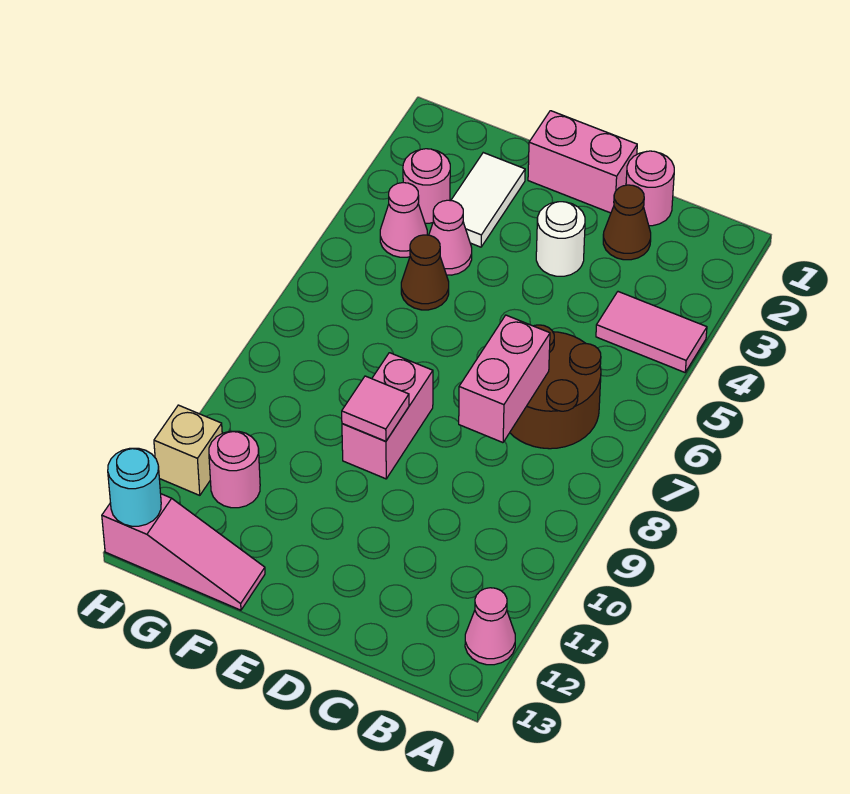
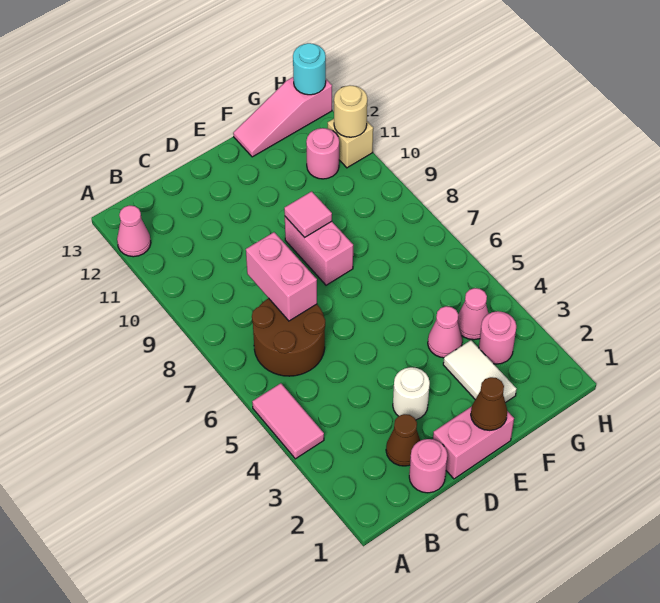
pink 1x2 tile [596,292,707,372] -> pink 1x2 tile turned to [252,383,324,459]
brown 1x1 cone [401,235,449,310] -> brown 1x1 cone moved to [471,377,507,430]
none -> tan 1x1 round brick [334,85,367,137]

